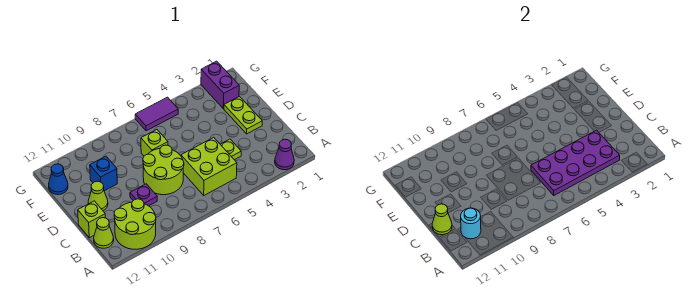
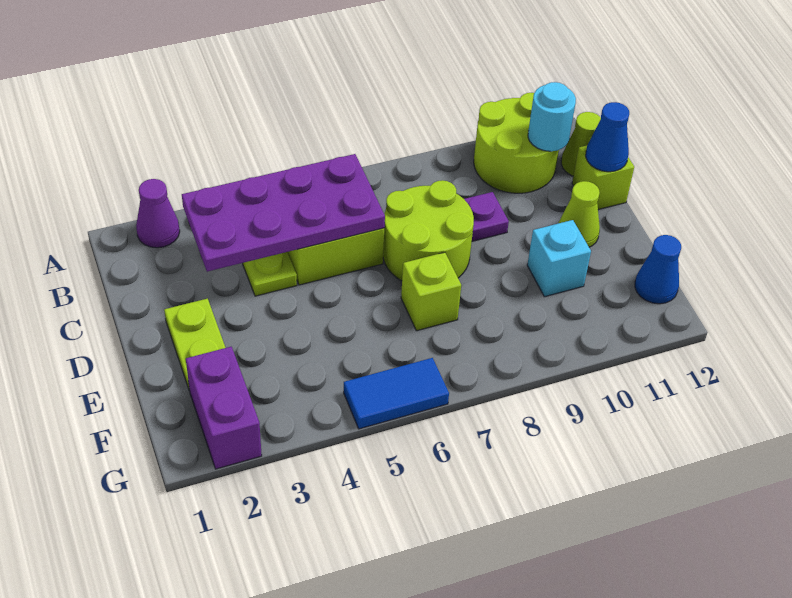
lime 1x1 cone [432,204,452,235] -> blue 1x1 cone [586,102,629,172]
blue 1x1 brick [90,156,117,191] -> cyan 1x1 brick [527,220,591,297]
purple 1x2 tile [135,97,178,131] -> blue 1x2 tile [344,358,449,429]

